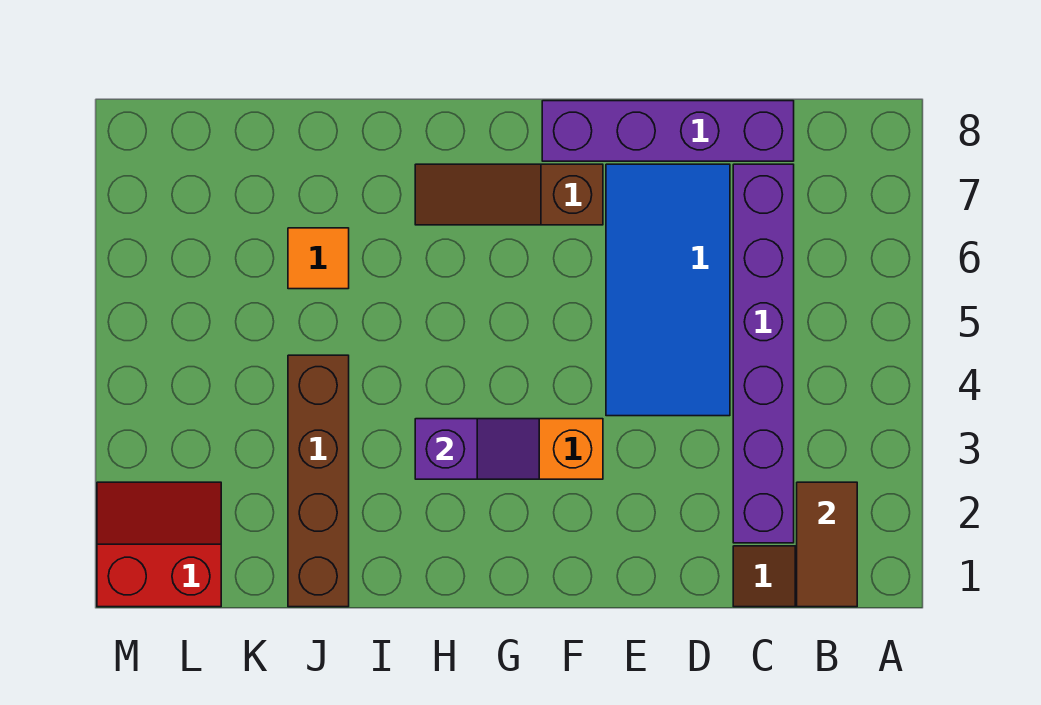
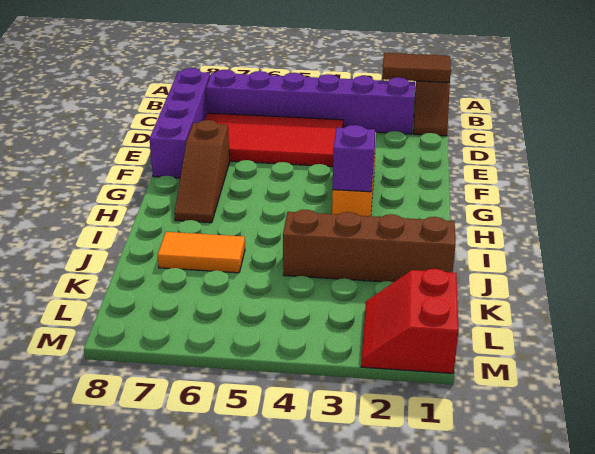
blue 2x4 tile [606,164,730,416] -> red 2x4 tile [205,113,343,167]
orange 1x1 tile [288,228,349,289] -> orange 1x2 tile [158,232,245,273]

